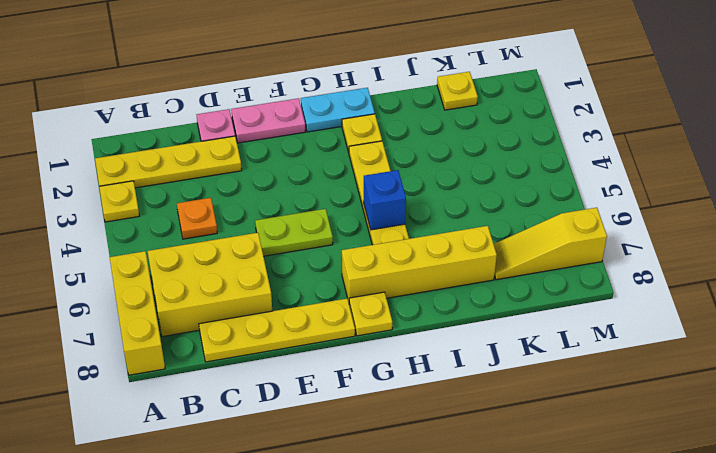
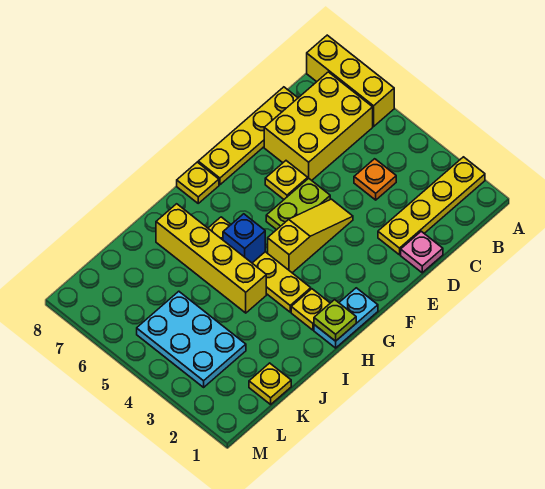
yellow 1x1 plate [99,181,139,222] -> yellow 1x1 plate moved to [265,161,308,199]
pink 1x2 plate [231,98,305,143] -> none
yellow 1x4 brick [342,226,497,302] -> yellow 1x4 brick turned to [156,204,266,313]
none -> lime 1x1 plate [314,300,356,341]
none -> cyan 2x3 plate [137,291,246,387]
yellow 1x3 slope [494,208,607,280] -> yellow 1x3 slope moved to [268,199,353,273]

